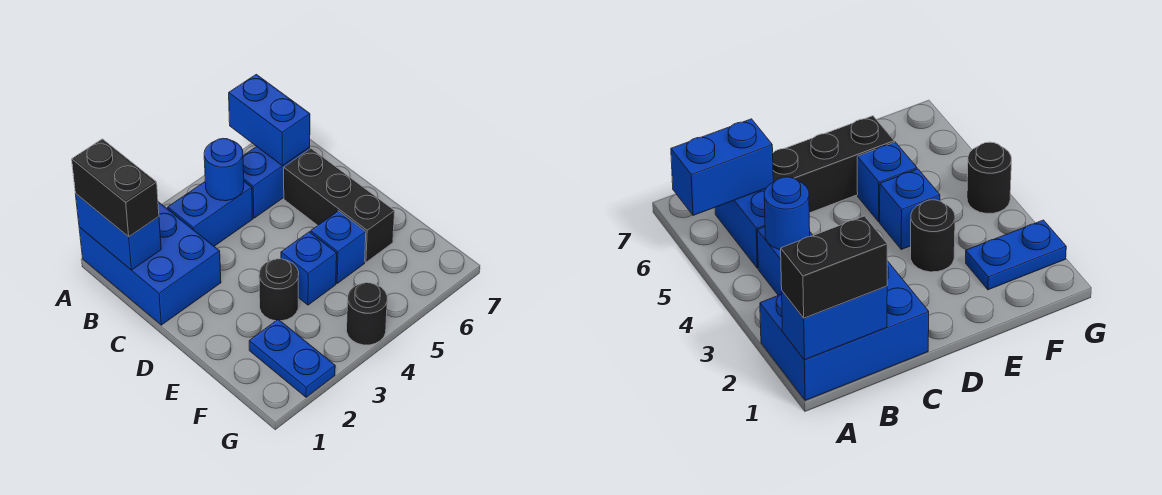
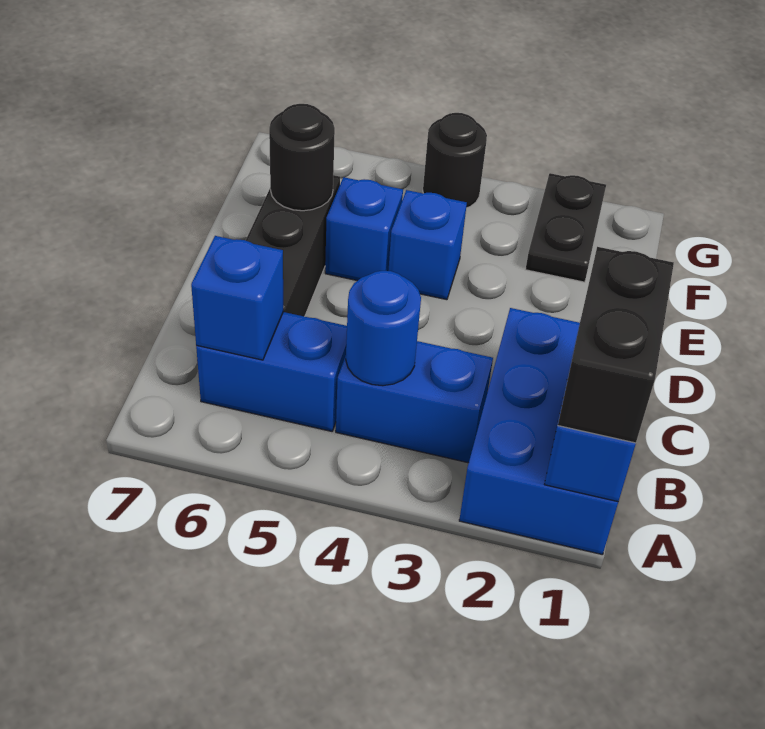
blue 1x2 brick [229,74,310,166] -> blue 1x1 brick [191,236,283,360]
black 1x1 round brick [259,259,299,321] -> black 1x1 round brick moved to [269,104,335,211]
blue 1x2 plate [249,319,335,397] -> black 1x2 plate [525,173,606,282]

